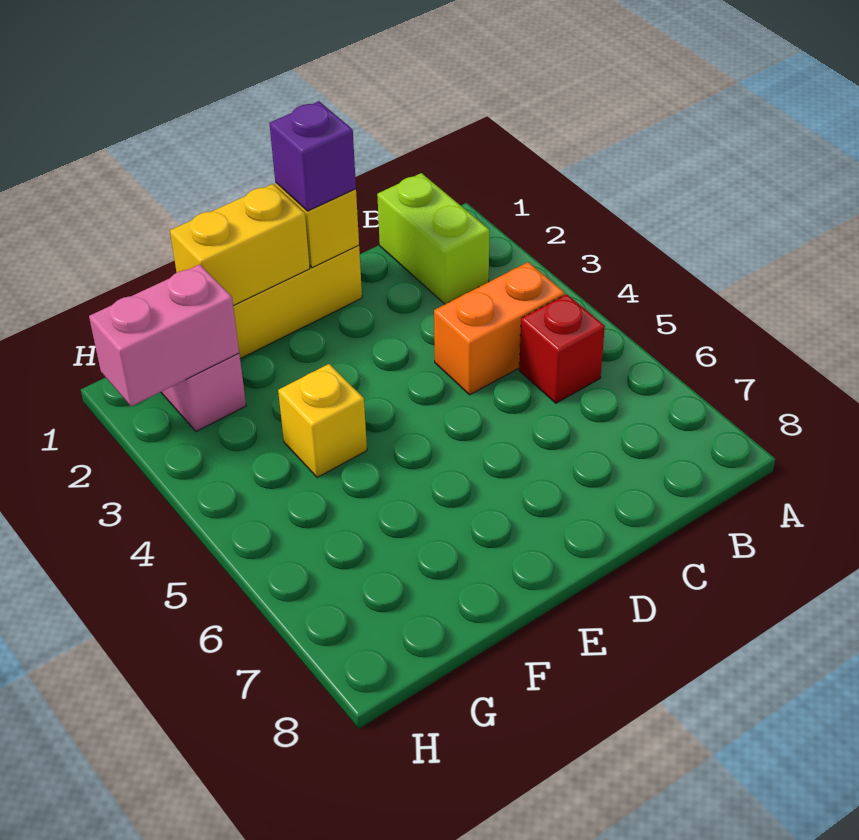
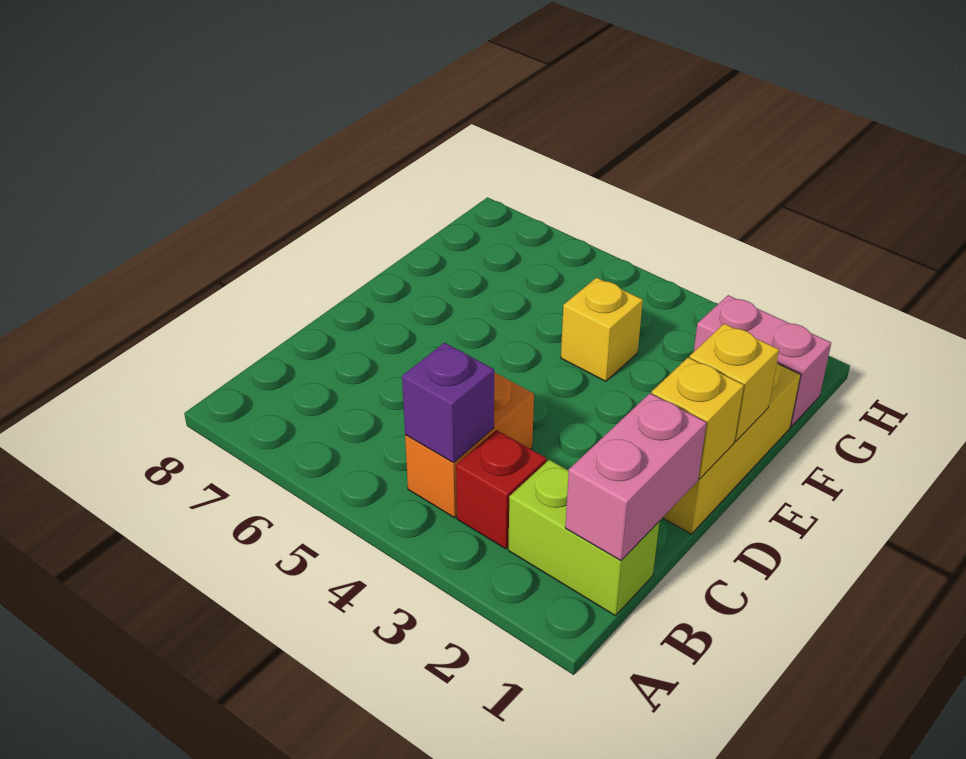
red 1x1 brick [519,294,605,403] -> red 1x1 brick moved to [456,430,547,549]
purple 1x1 brick [269,101,356,211] -> purple 1x1 brick moved to [402,343,494,463]
yellow 1x2 brick [170,184,310,306] -> yellow 1x1 brick [690,324,779,442]
pink 1x2 brick [89,264,239,406] -> pink 1x2 brick moved to [565,393,706,561]

